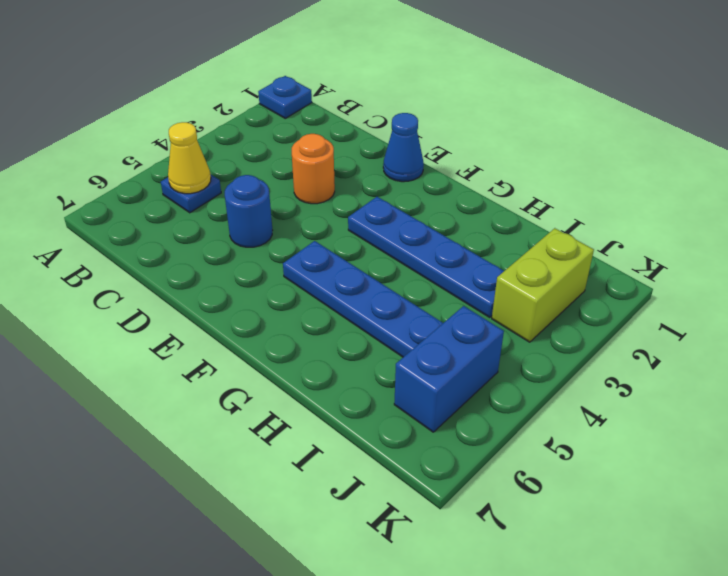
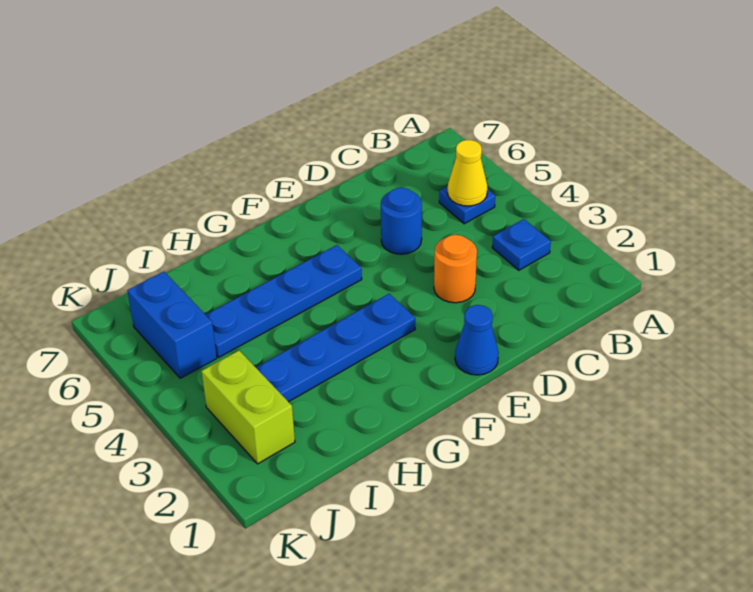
blue 1x1 plate [258,76,312,118] -> blue 1x1 plate moved to [492,219,551,270]

